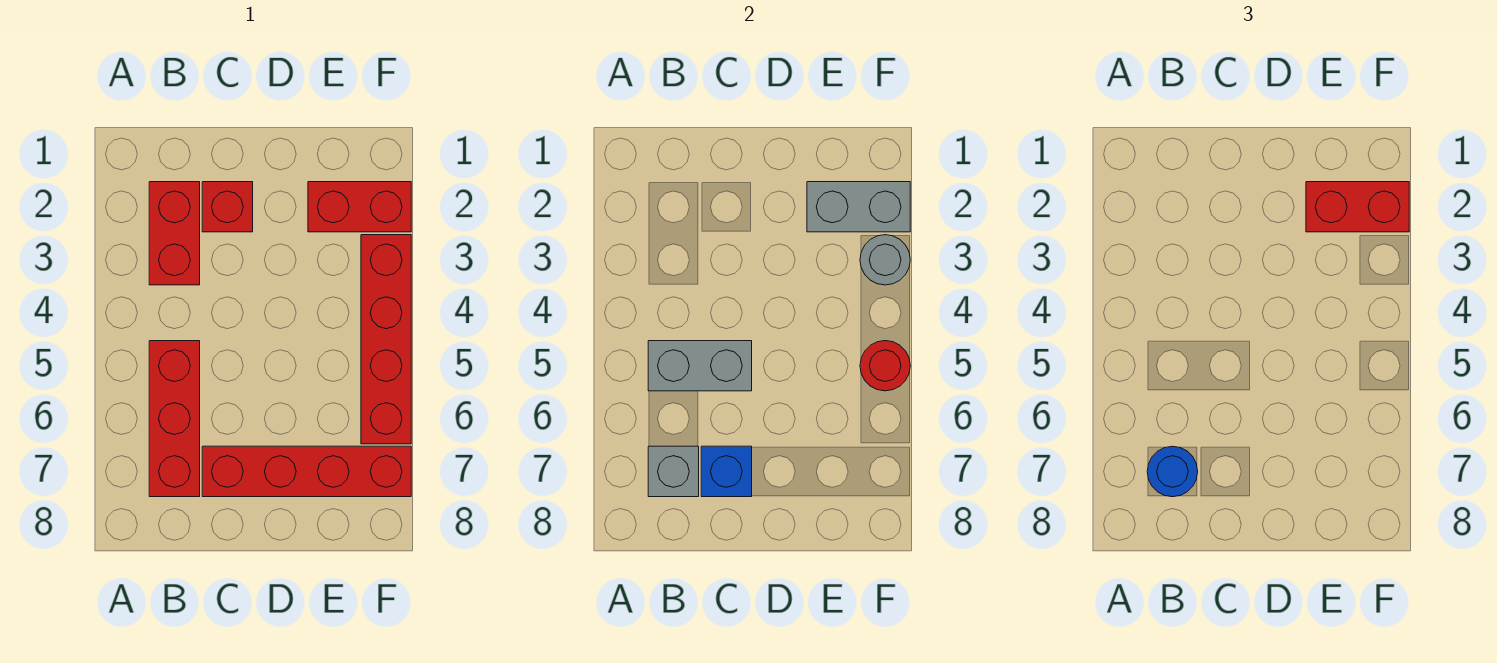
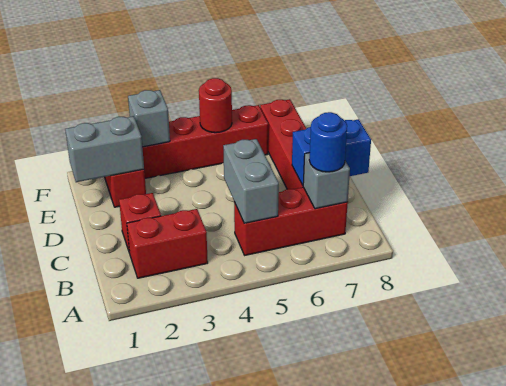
blue 1x1 brick [701,446,752,497] -> blue 1x2 brick [292,119,371,185]
grey 1x2 brick [807,182,910,232] -> grey 1x2 brick turned to [65,116,144,182]
red 1x2 brick [1306,182,1409,232] -> none
grey 1x1 round brick [860,235,910,285] -> grey 1x1 brick [128,90,170,147]

